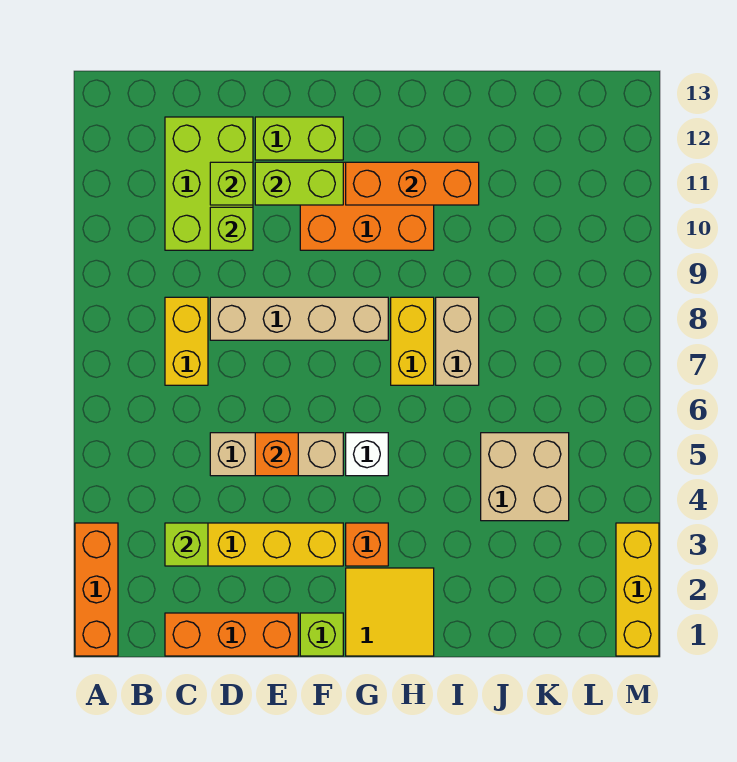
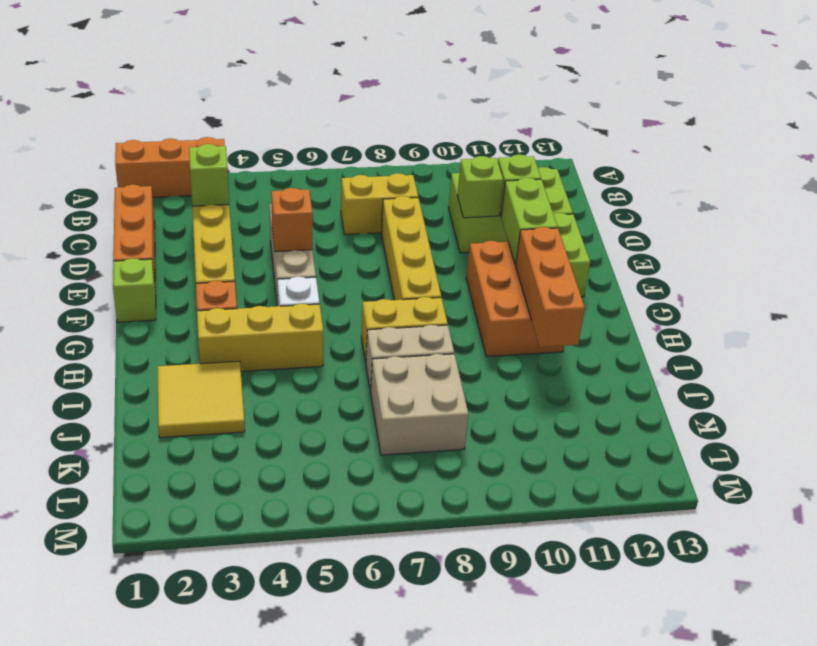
tan 1x4 brick [210,297,388,340] -> yellow 1x4 brick [381,196,441,300]
yellow 2x2 tile [346,568,434,656] -> yellow 2x2 tile moved to [157,361,245,438]
tan 2x2 brick [481,433,569,521] -> tan 2x2 brick moved to [370,354,468,455]
yellow 1x3 brick [616,523,659,656] -> yellow 1x3 brick moved to [197,304,323,371]

